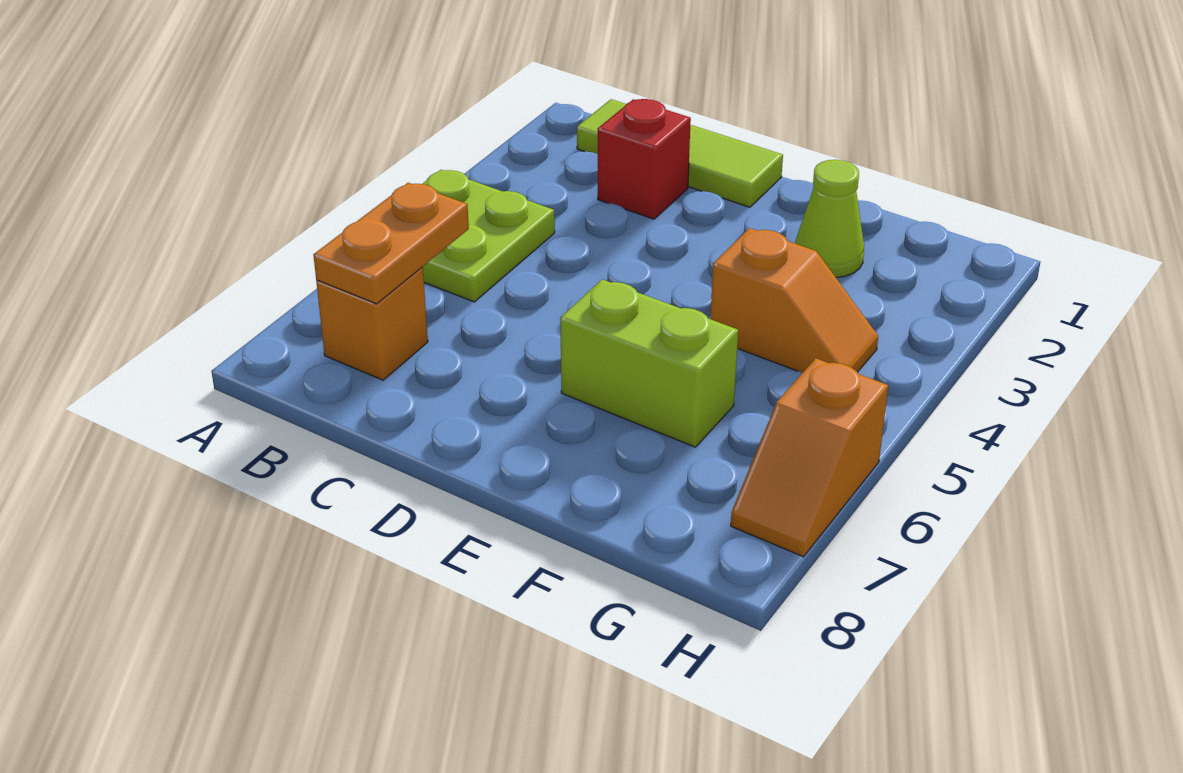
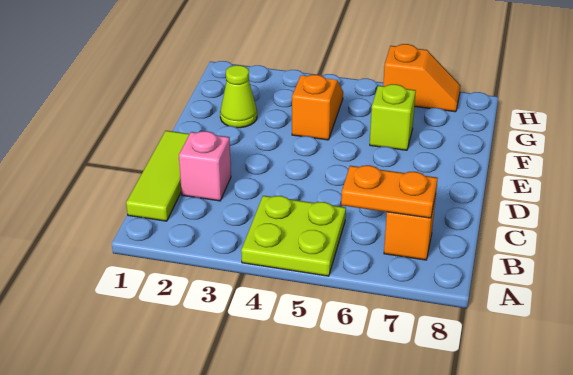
red 1x1 brick [598,99,691,219] -> pink 1x1 brick [179,131,231,201]
lime 1x2 brick [560,279,738,447] -> lime 1x1 brick [370,84,416,150]

